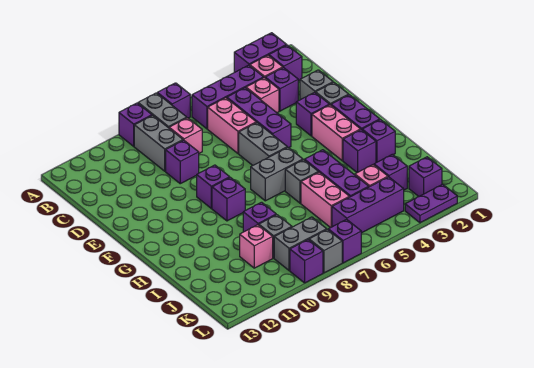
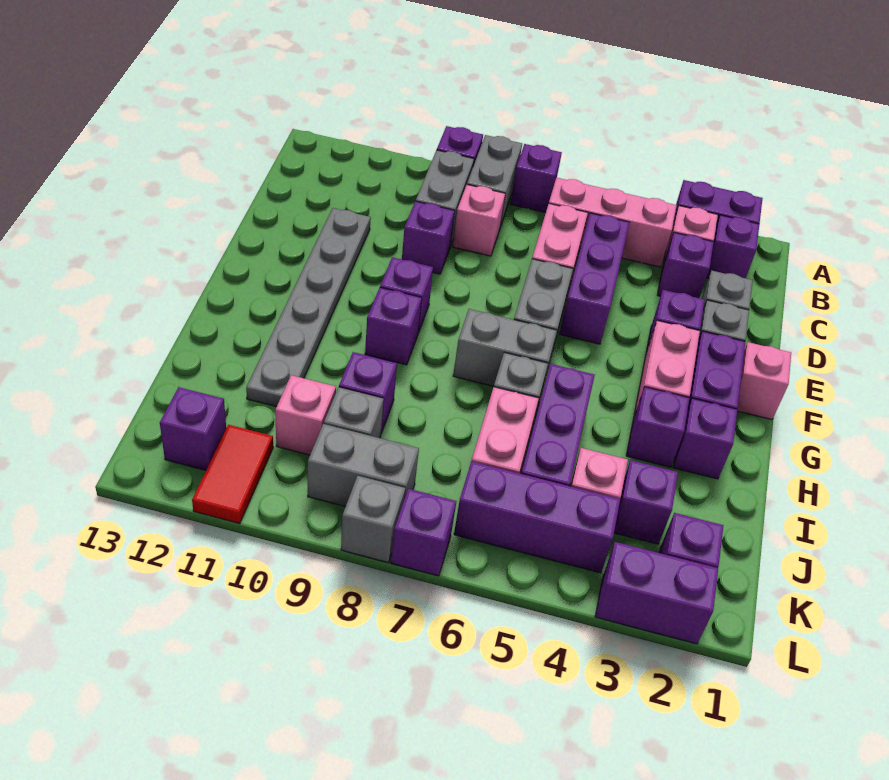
purple 1x3 brick [192,65,264,129] -> pink 1x3 brick [549,178,677,267]
pink 1x1 brick [246,78,279,113] -> pink 1x1 brick moved to [737,342,791,420]
none -> grey 1x6 plate [246,208,371,407]
none -> red 1x2 tile [192,425,273,523]
purple 1x2 plate [405,184,457,223] -> purple 1x2 brick [595,542,718,644]
purple 1x1 brick [290,240,323,283] -> purple 1x1 brick moved to [160,387,226,470]

